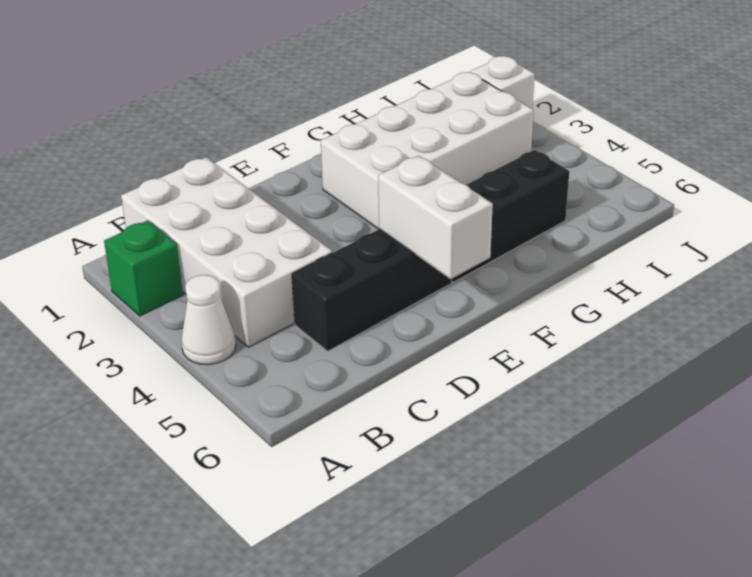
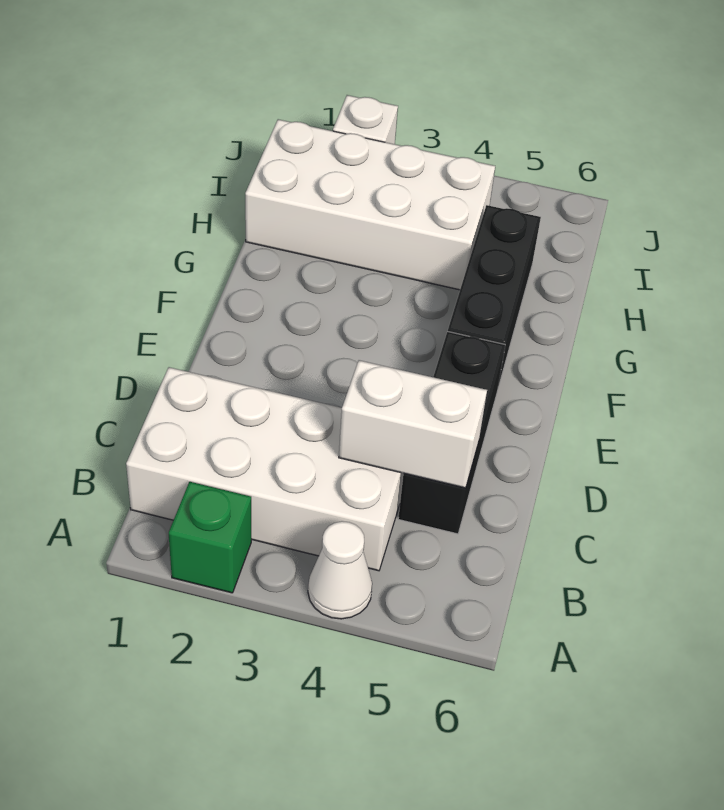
white 1x2 brick [378,156,493,279] -> white 1x2 brick moved to [339,360,487,488]
white 2x4 brick [321,72,534,229] -> white 2x4 brick turned to [245,119,495,290]

